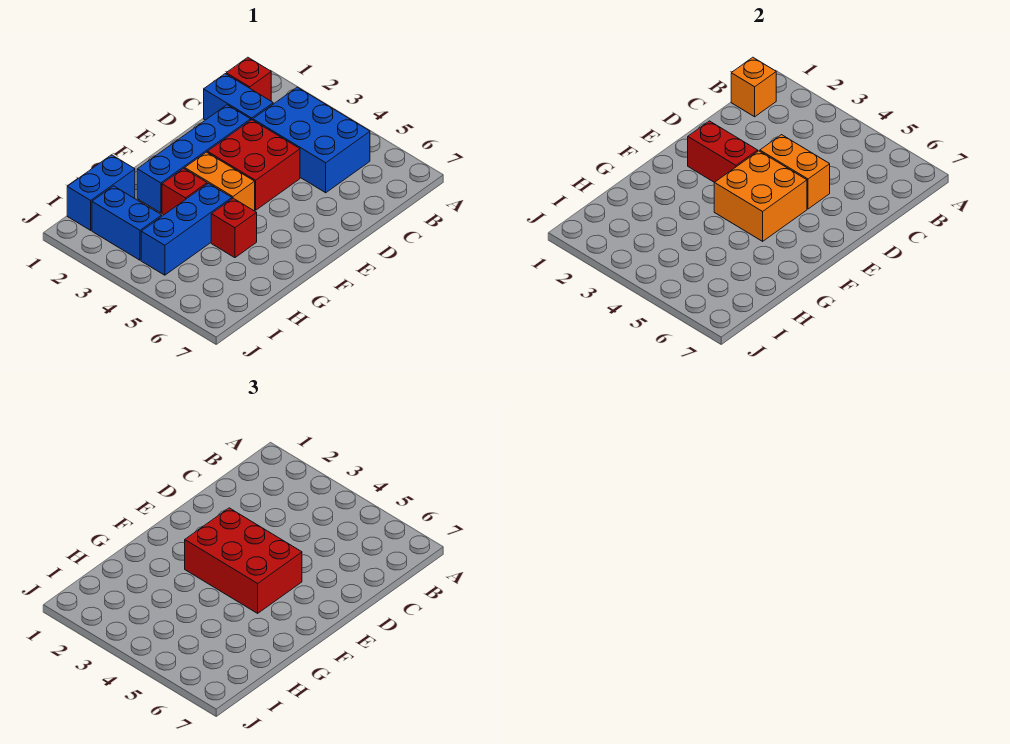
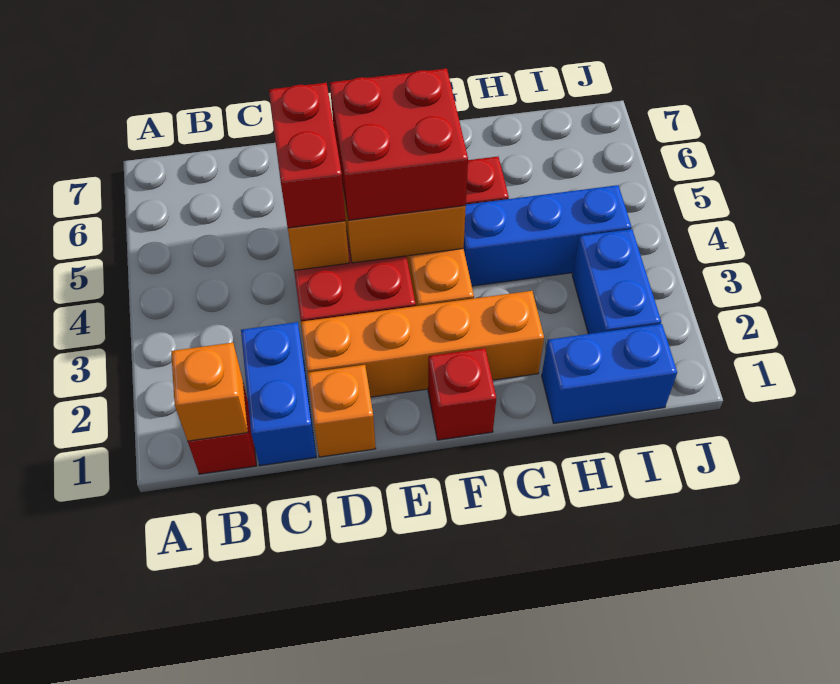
blue 2x3 brick [253,87,370,193] -> none
none -> orange 1x1 brick [307,365,376,457]
blue 1x4 brick [137,105,251,213] -> orange 1x4 brick [301,291,544,397]
red 1x2 brick [688,121,758,182] -> red 1x2 brick moved to [269,83,346,228]
red 2x3 brick [185,508,302,613] -> red 2x2 brick [330,69,468,220]
red 1x1 brick [162,168,207,215] -> red 1x1 brick moved to [428,348,496,440]

